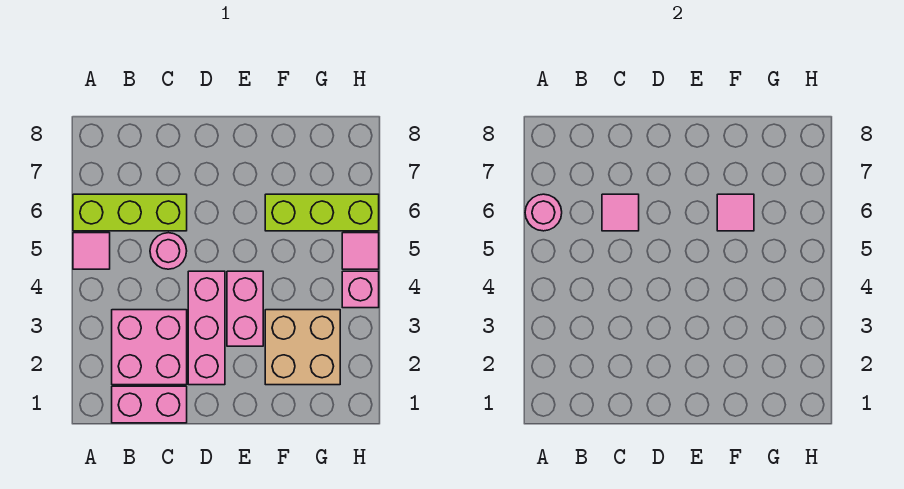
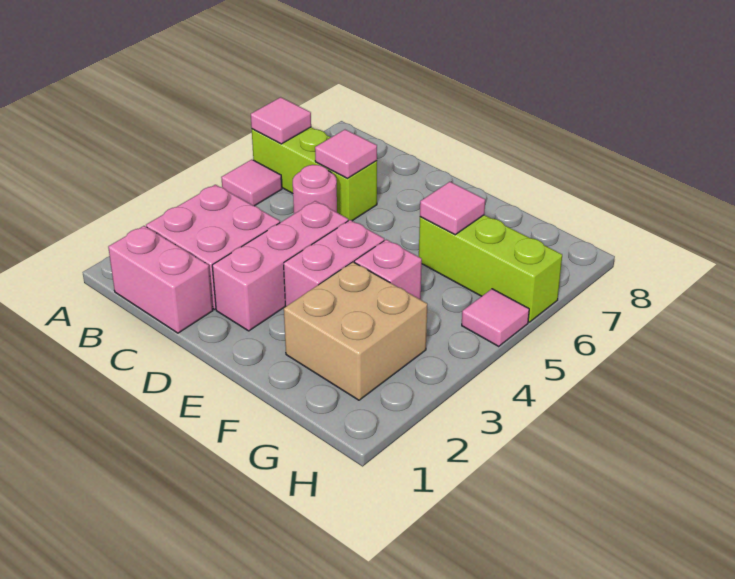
pink 1x1 round brick [525,194,562,231] -> pink 1x1 tile [251,97,311,144]
pink 1x1 brick [342,271,379,308] -> pink 1x1 brick moved to [354,240,422,300]

